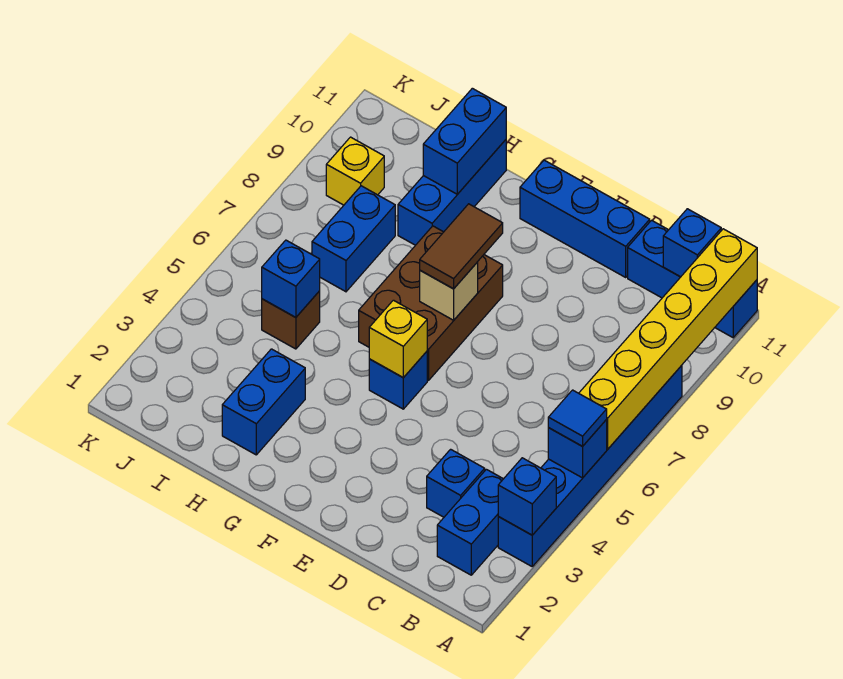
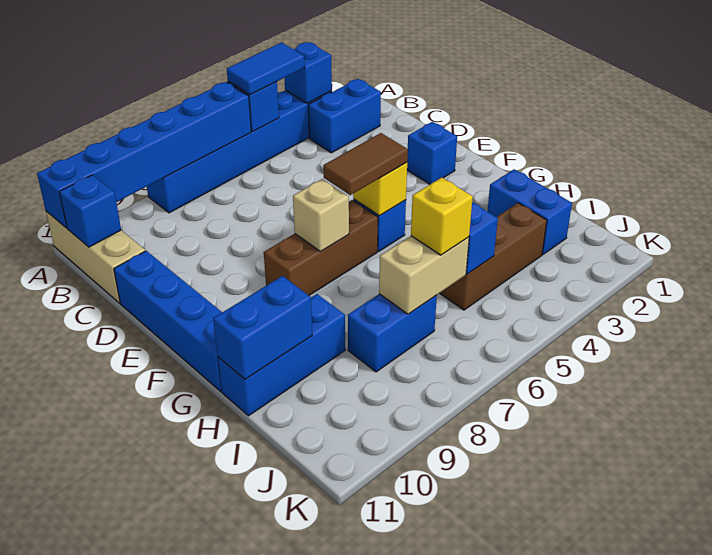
blue 1x1 tile [548,390,607,446] -> blue 1x2 tile [227,42,304,95]
yellow 1x6 brick [579,229,757,449] -> blue 1x6 brick [37,82,251,228]
blue 1x3 brick [628,220,757,338] -> tan 1x3 brick [46,211,145,303]
blue 1x1 brick [427,449,485,517] -> blue 1x1 brick moved to [407,122,457,184]
blue 1x3 brick [520,160,650,277] -> blue 1x4 brick [114,251,222,391]
brown 2x3 brick [359,226,503,381] -> brown 1x3 brick [264,200,378,295]
brown 1x2 tile [420,204,503,289] -> brown 1x2 tile moved to [323,133,408,195]
blue 1x2 brick [222,349,305,455] -> blue 1x2 brick turned to [487,169,572,254]
brown 1x1 brick [262,291,320,349] -> brown 1x3 brick [440,203,547,310]
none -> tan 1x2 brick [379,236,469,314]
yellow 1x1 brick [326,137,384,205] -> yellow 1x1 brick moved to [411,178,473,255]

